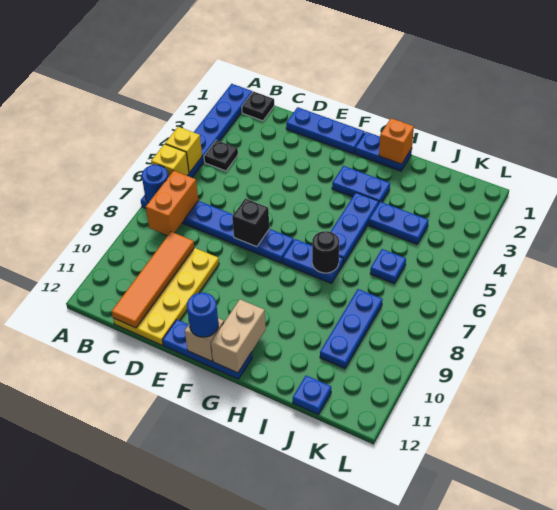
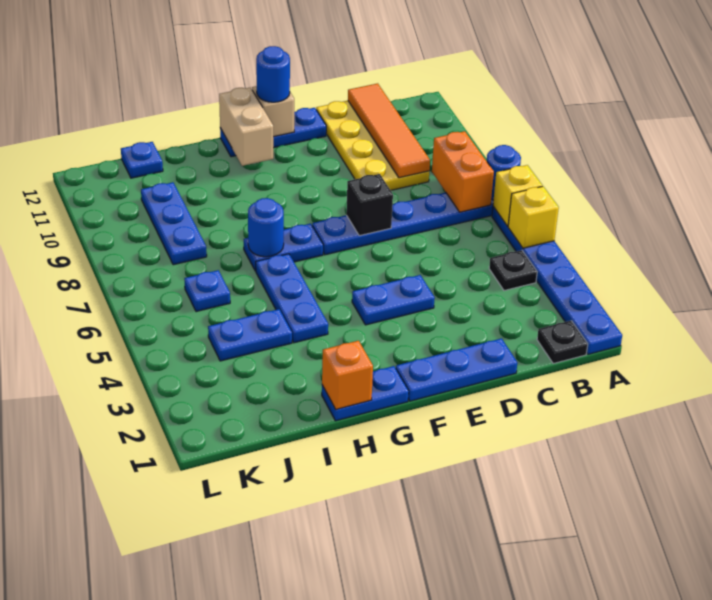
blue 1x2 plate [332,166,390,202] -> blue 1x2 plate moved to [352,275,435,325]
black 1x1 round brick [312,231,339,273] -> blue 1x1 round brick [248,198,284,257]

